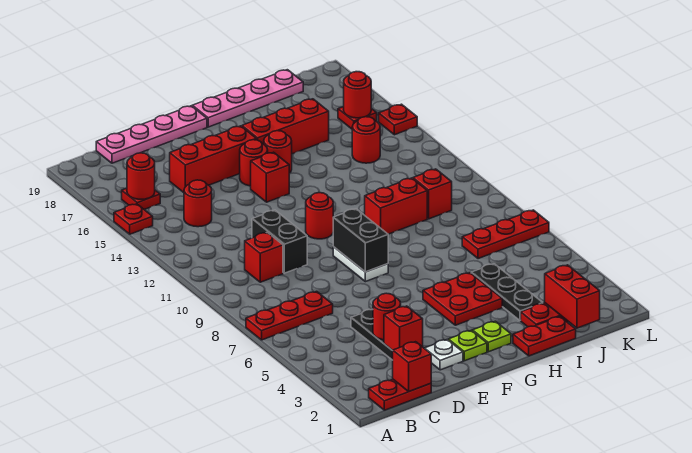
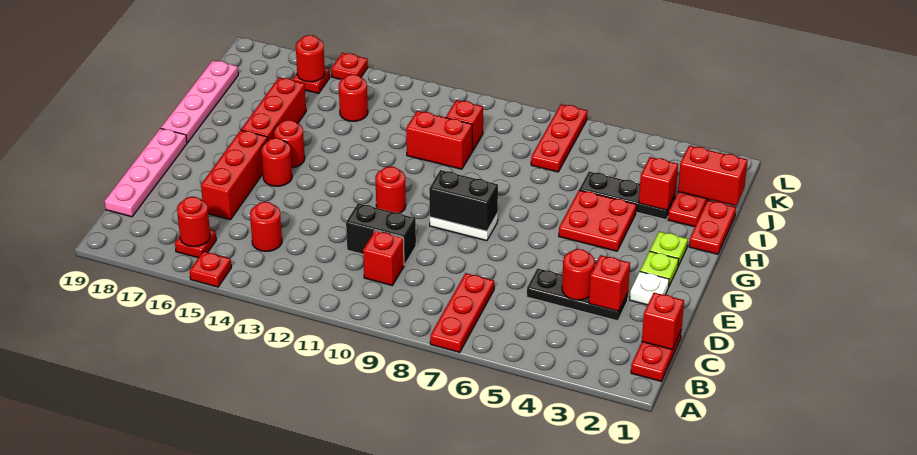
red 1x1 brick [251,152,289,202] -> red 1x1 brick moved to [639,157,678,210]
red 1x2 brick [365,178,427,234] -> red 1x2 brick turned to [406,111,472,169]

